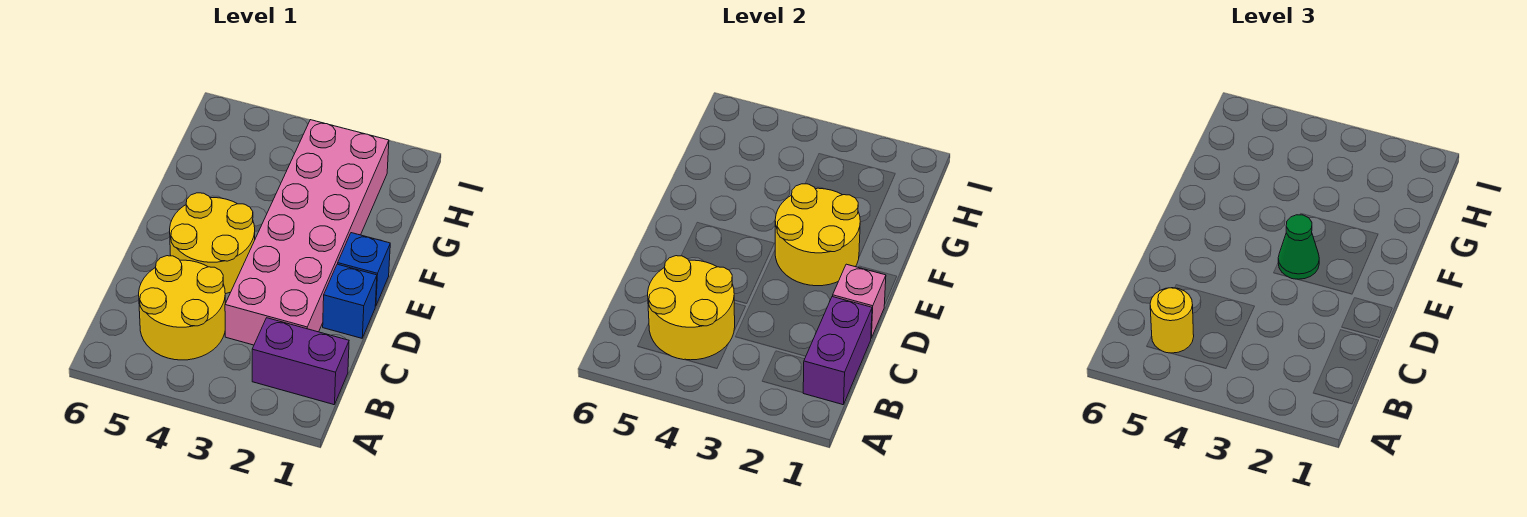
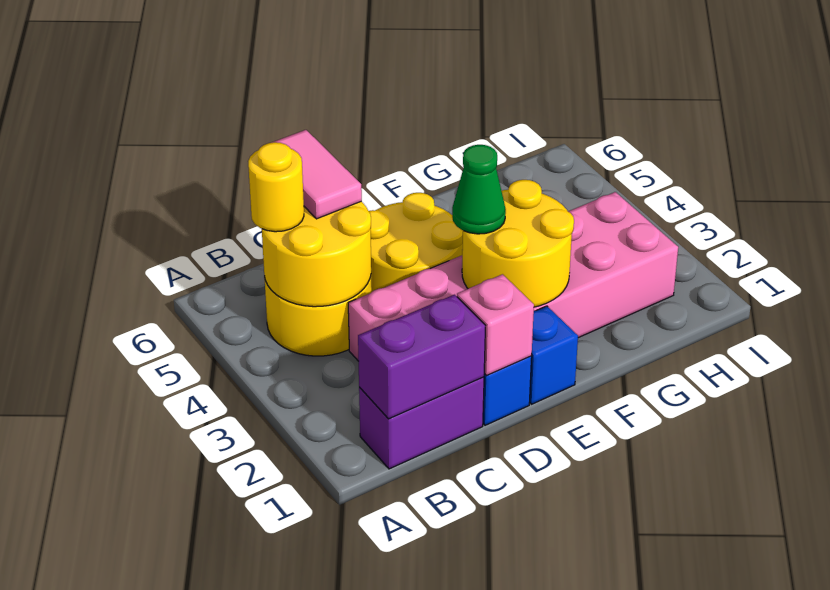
purple 1x2 brick [252,318,349,405] -> purple 1x2 brick turned to [359,377,484,469]
none -> pink 1x2 tile [272,130,362,219]

